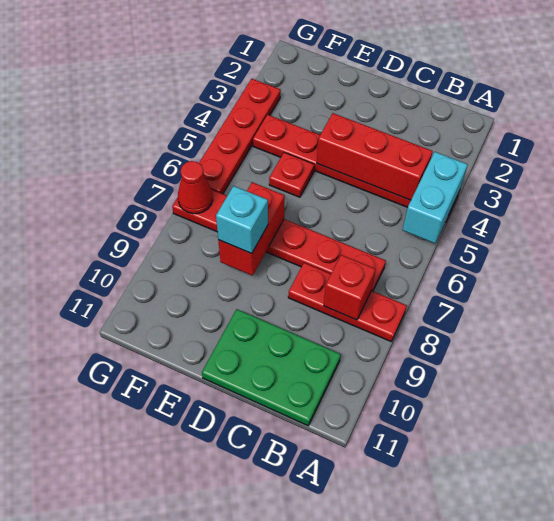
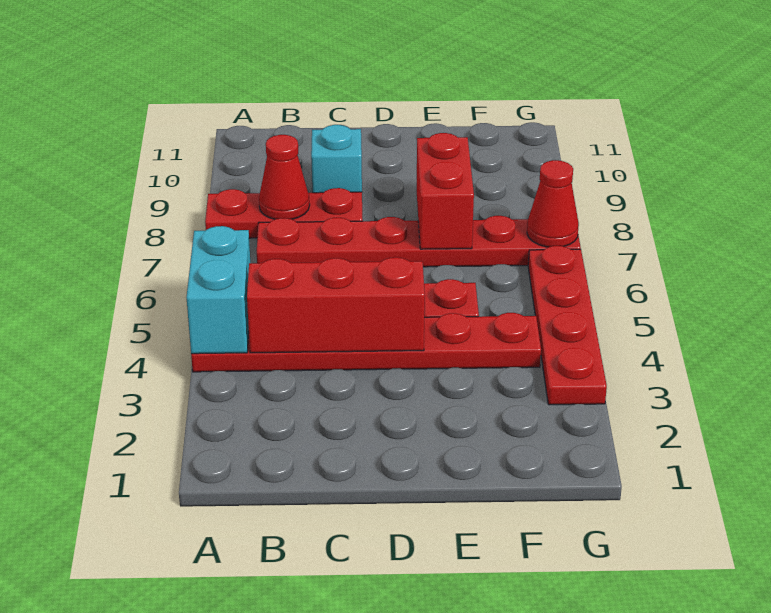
red 1x1 brick [324,255,376,320] -> red 1x1 cone [259,135,310,219]
green 2x3 plate [202,309,341,426] -> none
cyan 1x1 brick [216,186,268,253] -> cyan 1x1 brick moved to [311,125,362,193]

